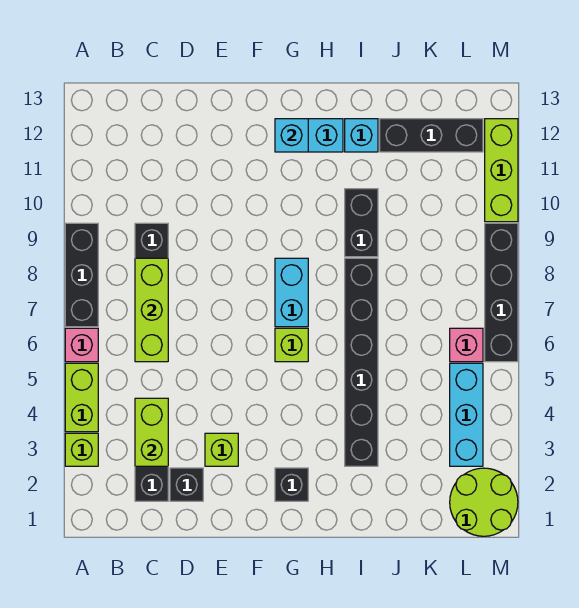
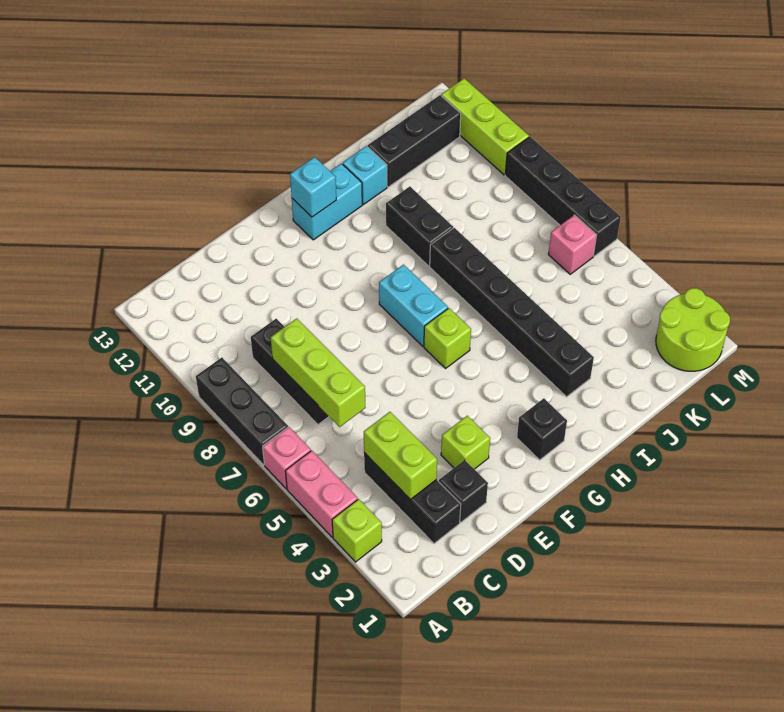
lime 1x2 brick [65,363,98,432] -> pink 1x2 brick [285,451,358,537]
cyan 1x3 brick [450,363,483,466] -> none

